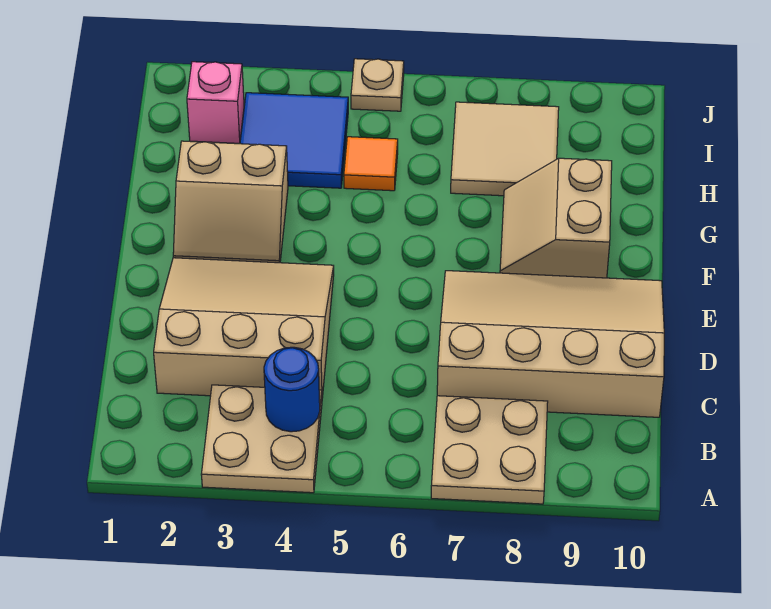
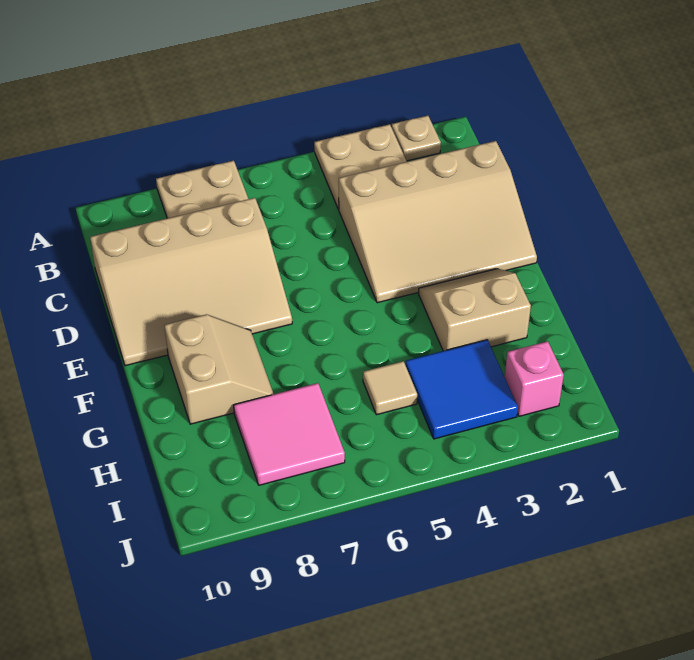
blue 1x1 round brick [264,347,320,432] -> none
tan 3x3 slope [154,258,334,398] -> tan 3x4 slope [339,141,537,303]
orange 1x1 tile [344,137,398,191] -> tan 1x1 tile [363,361,417,415]
tan 2x2 tile [451,102,559,196] -> pink 2x2 tile [234,383,345,485]
tan 1x1 plate [351,59,404,111] -> tan 1x1 plate moved to [392,116,441,161]

